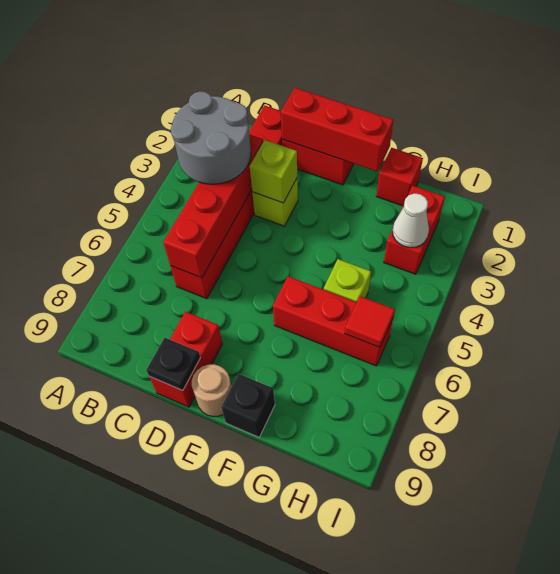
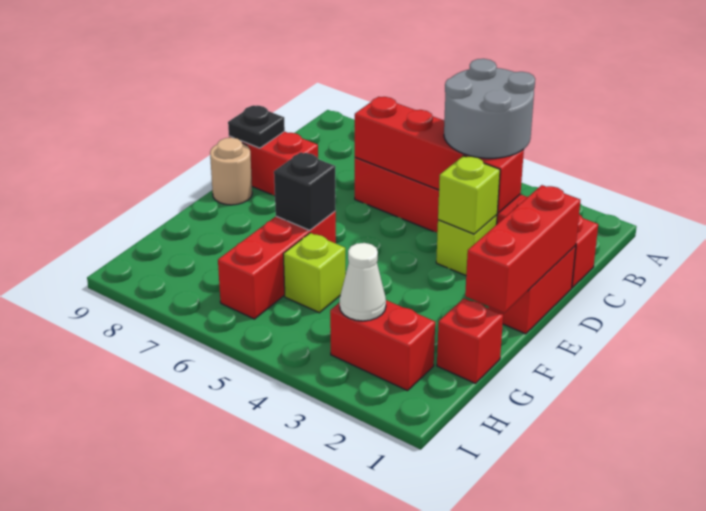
black 1x1 brick [221,374,275,437] -> black 1x1 brick moved to [274,152,336,230]
red 1x1 tile [345,296,395,347] -> none

